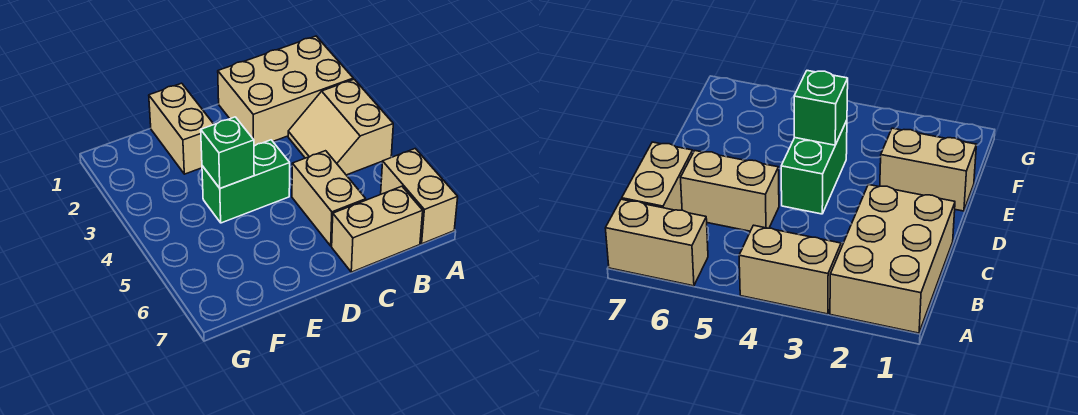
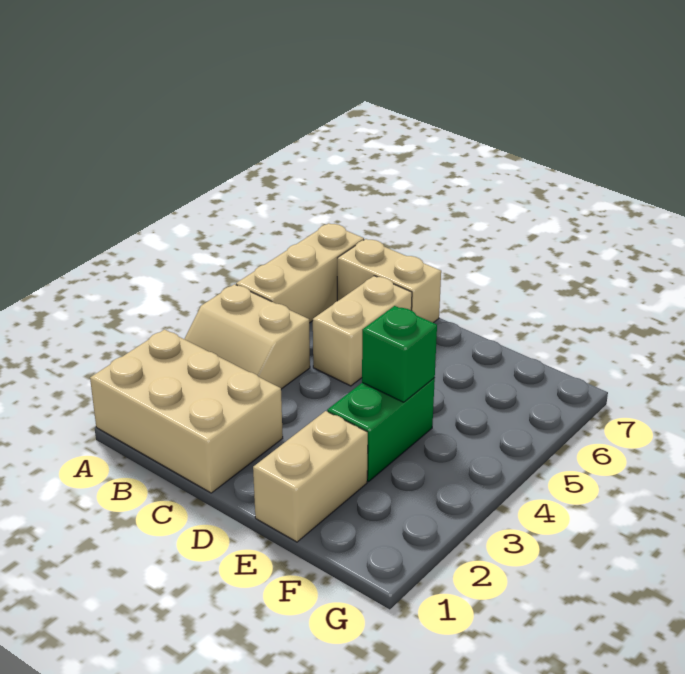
tan 2x2 slope [288,79,393,175] -> tan 2x2 slope turned to [185,284,310,389]
tan 1x2 brick [381,149,458,244] -> tan 1x3 brick [236,223,364,323]
green 1x2 brick [202,140,290,223] -> green 1x2 brick turned to [327,378,435,481]

